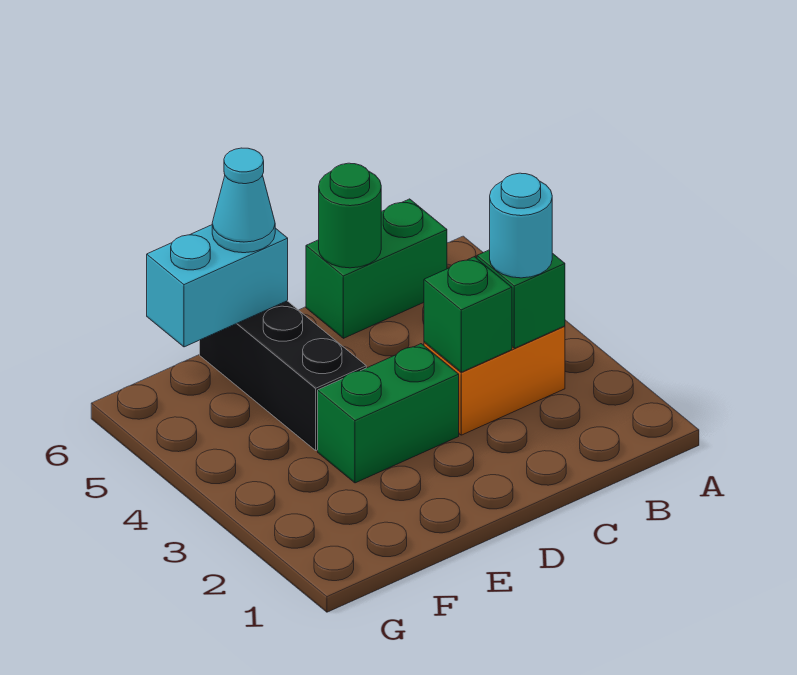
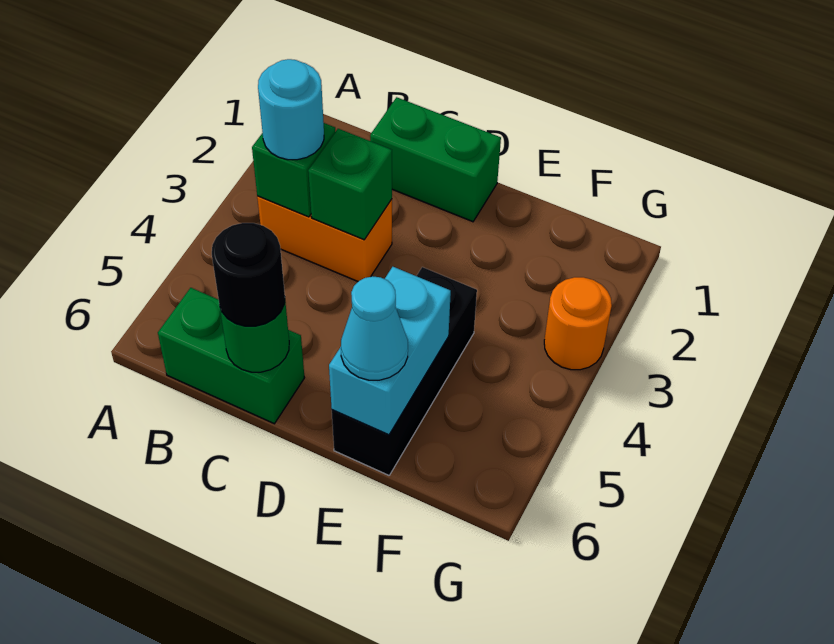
none -> black 1x1 round brick [212,223,285,326]
green 1x2 brick [318,344,459,483] -> green 1x2 brick moved to [370,97,501,222]
cyan 1x2 brick [147,225,288,347] -> cyan 1x2 brick turned to [329,267,451,435]
none -> orange 1x1 round brick [544,277,612,370]

